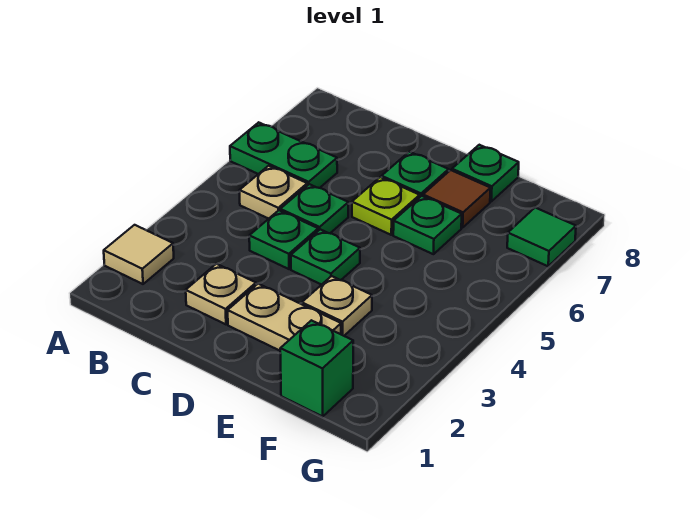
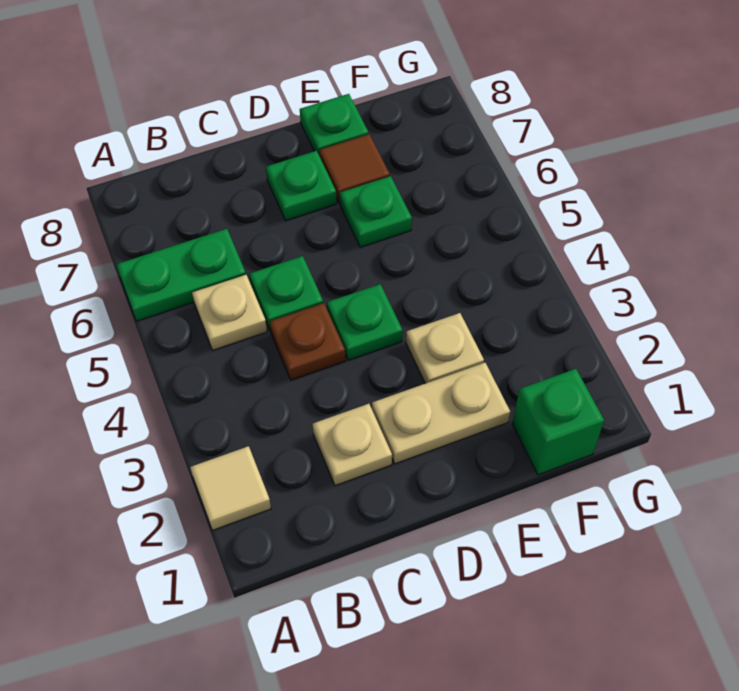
green 1x1 plate [249,210,318,269] -> brown 1x1 plate [270,303,345,380]
lime 1x1 plate [352,177,420,235] -> none
green 1x1 tile [507,207,576,266] -> none

